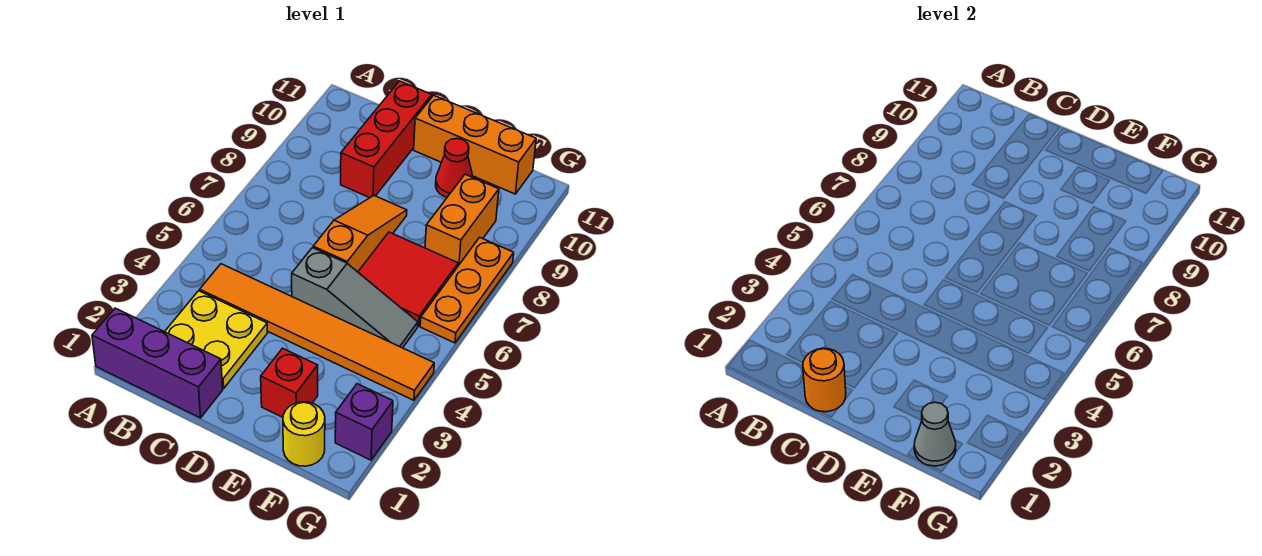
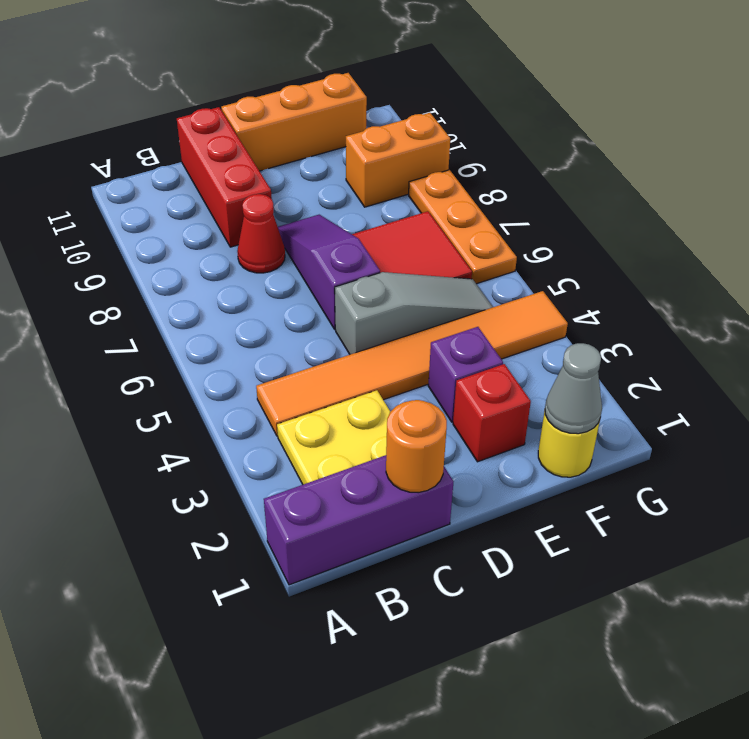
orange 1x3 slope [313,196,407,272] -> purple 1x3 slope [278,215,380,329]
red 1x1 cone [436,138,473,198] -> red 1x1 cone moved to [237,194,285,273]
orange 1x2 brick [425,174,499,266] -> orange 1x2 brick turned to [346,113,450,207]
purple 1x1 brick [335,384,393,460] -> purple 1x1 brick moved to [428,327,503,422]

